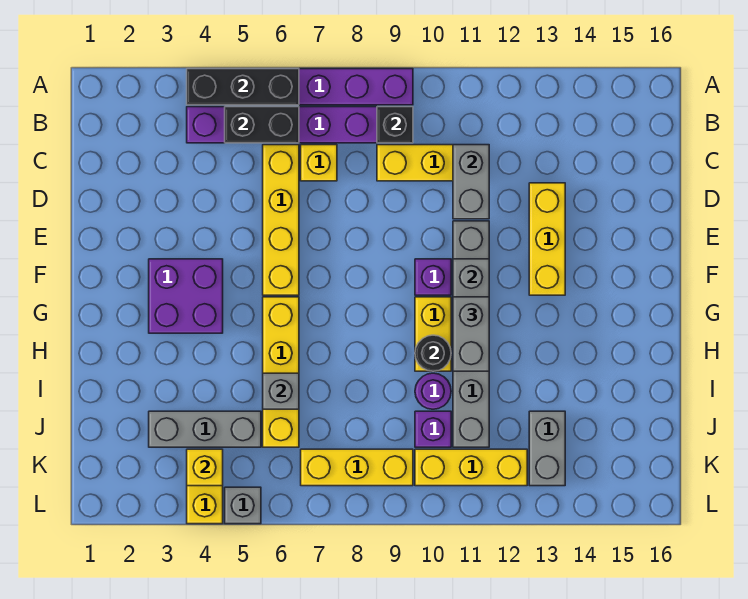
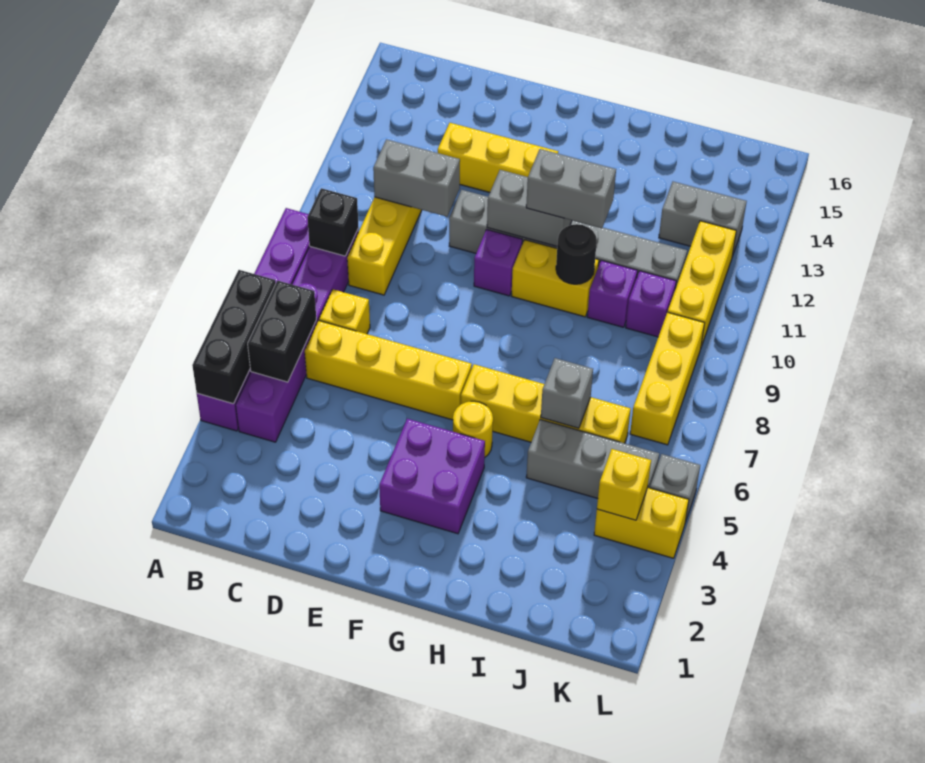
none -> yellow 1x1 round brick [453,401,493,457]
purple 1x1 round brick [415,373,451,409] -> purple 1x1 brick [587,260,638,327]
grey 1x3 brick [149,411,261,447] -> grey 1x3 brick turned to [526,419,659,498]

